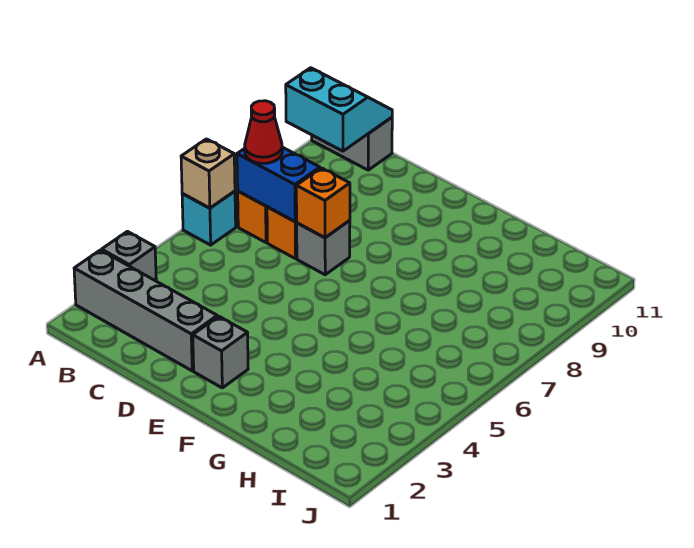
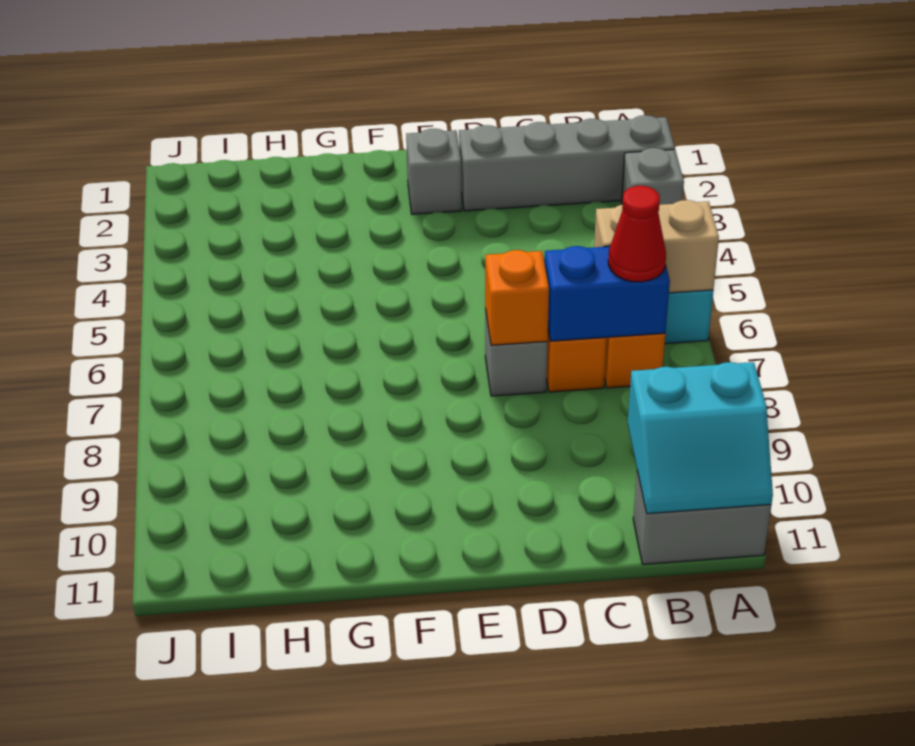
tan 1x1 brick [181,139,235,208] -> tan 1x2 brick [594,200,719,293]

